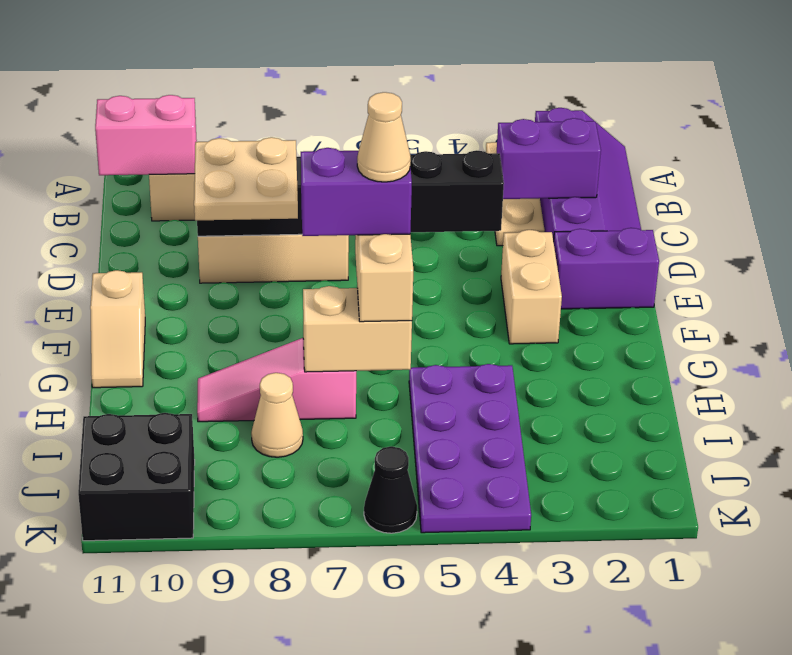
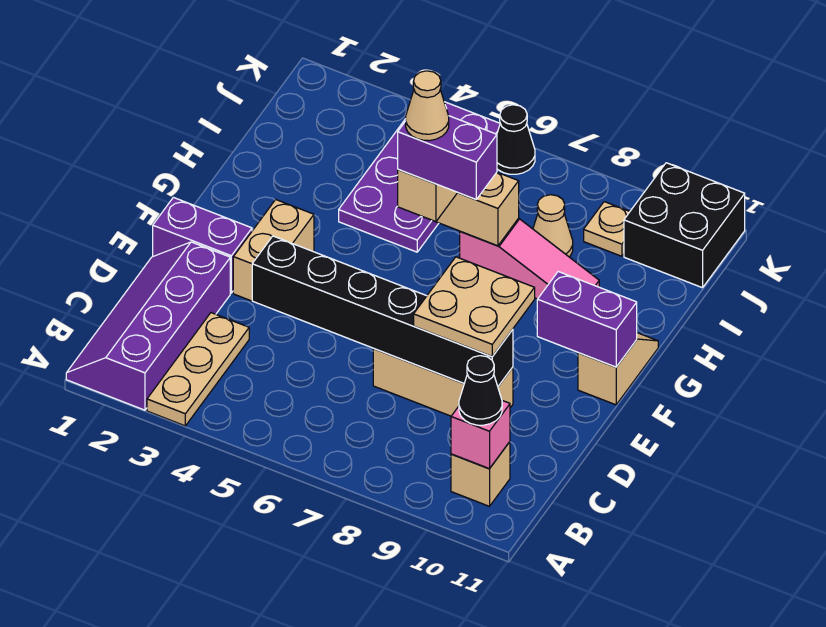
pink 1x2 brick [95,95,197,175] -> pink 1x1 brick [451,401,510,469]
none -> black 1x1 cone [459,356,502,425]
purple 1x2 brick [497,118,601,199] -> purple 1x2 brick moved to [537,272,637,367]
none -> tan 1x1 plate [584,202,630,256]

